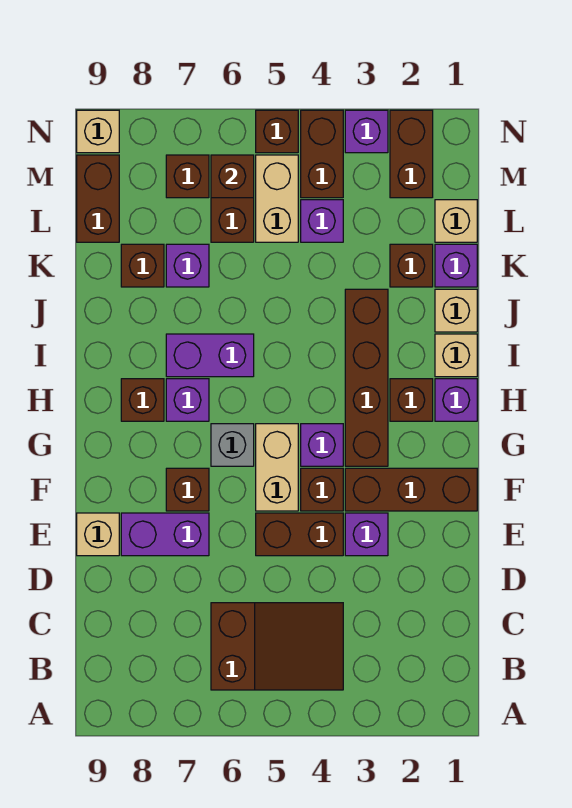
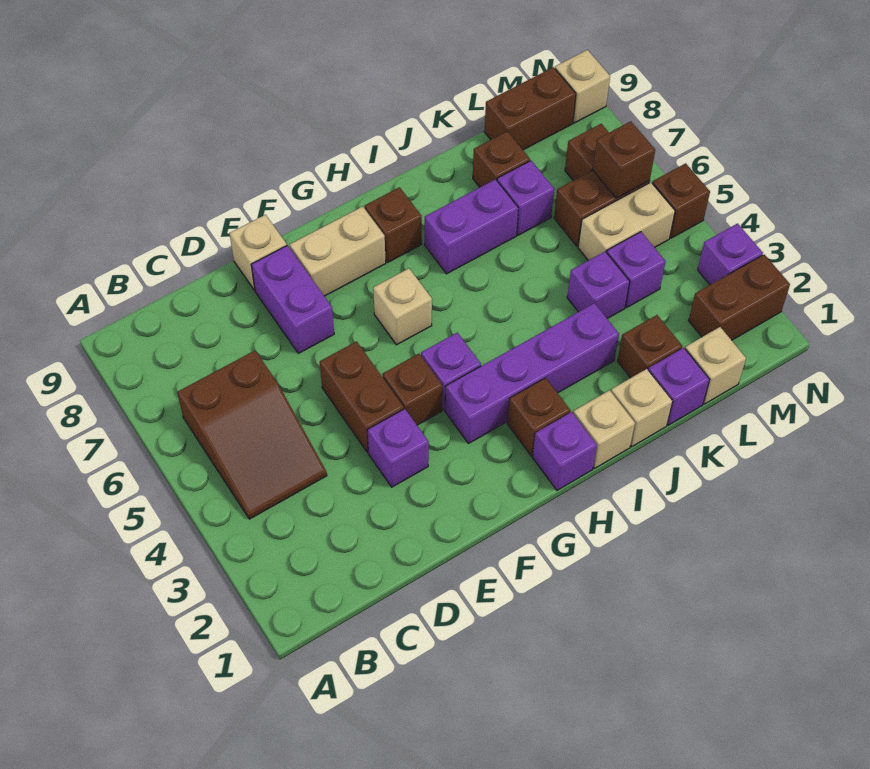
brown 1x3 brick [345,468,477,511] -> none
tan 1x2 brick [256,424,298,511] -> tan 1x2 brick moved to [290,206,386,296]
brown 1x1 brick [166,468,209,511] -> none
brown 1x4 brick [345,289,388,466] -> purple 1x4 brick [445,303,619,444]
grey 1x1 brick [211,424,254,466] -> tan 1x1 brick [373,268,432,345]
purple 1x1 brick [166,379,209,421] -> purple 1x1 brick moved to [567,251,630,319]
purple 1x2 brick [166,334,254,377] -> purple 1x2 brick turned to [425,179,518,274]
brown 1x2 brick [301,110,343,198] -> none

